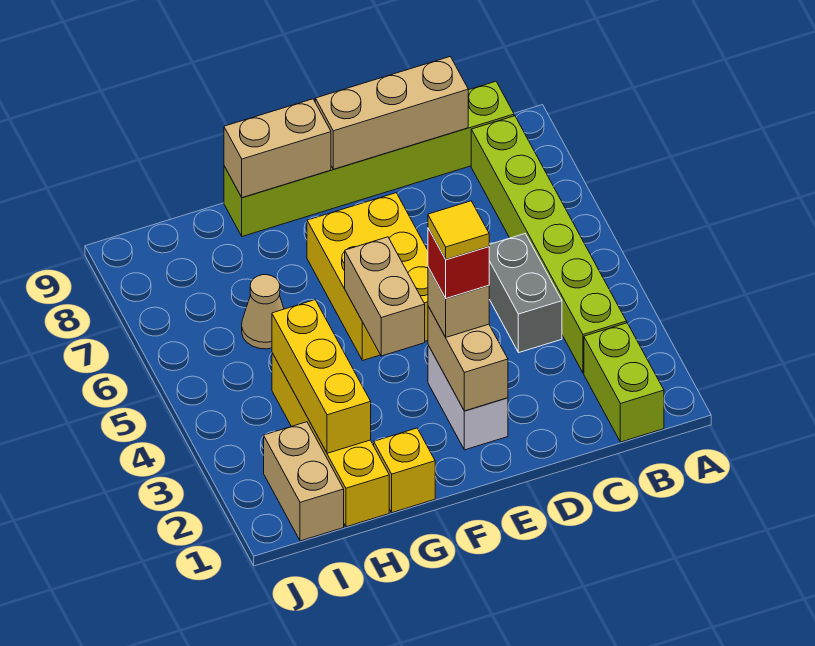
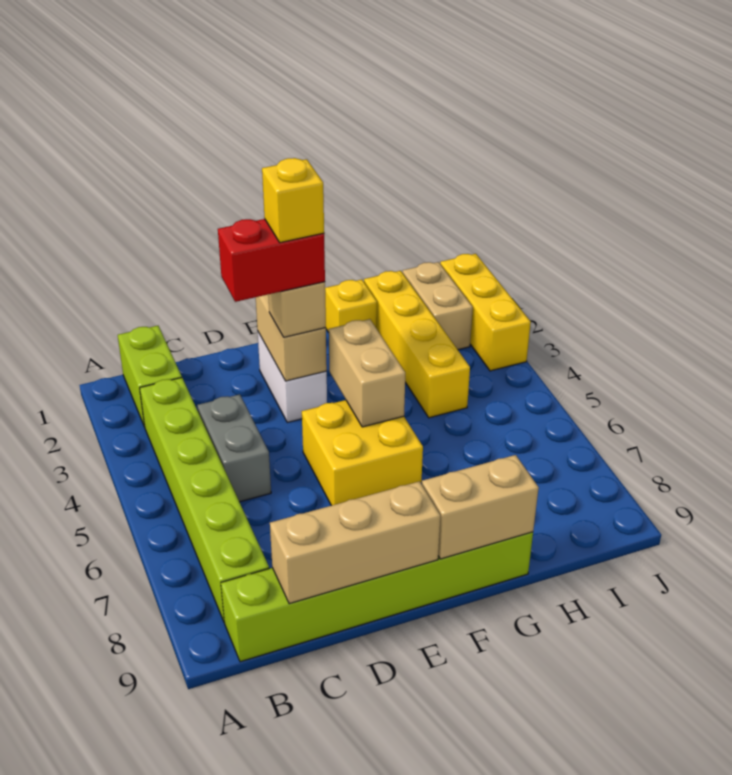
red 1x1 brick [428,228,489,299] -> red 1x2 brick [218,219,325,302]
yellow 1x1 tile [428,201,489,259] -> yellow 1x1 brick [262,158,324,243]
yellow 2x3 brick [307,193,428,360] -> yellow 2x2 brick [302,400,423,506]
yellow 1x3 brick [272,300,371,453] -> yellow 1x3 brick moved to [440,254,531,371]
tan 1x1 cone [242,275,284,349] -> none

